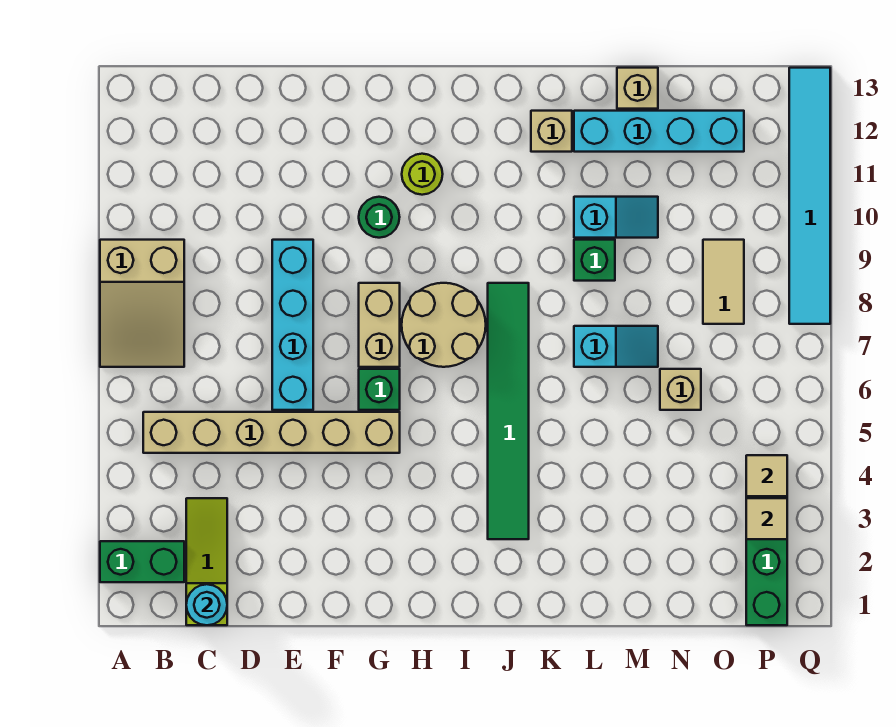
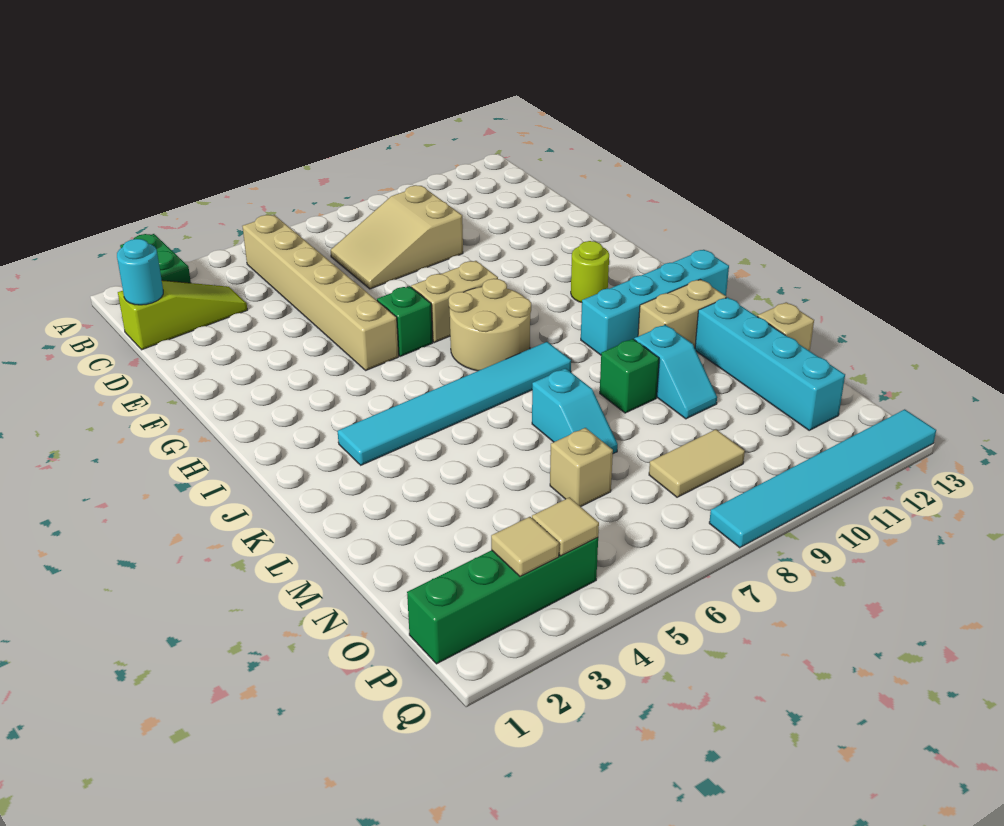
tan 2x3 slope [100,240,184,367] -> tan 2x3 slope moved to [331,185,463,289]
cyan 1x4 brick [272,240,313,410] -> cyan 1x4 brick moved to [581,250,729,355]
green 1x1 round brick [359,197,400,238] -> none
green 1x6 tile [488,283,529,539] -> cyan 1x6 tile [338,342,571,465]
tan 1x1 brick [531,111,572,152] -> tan 1x2 brick [638,279,726,348]

